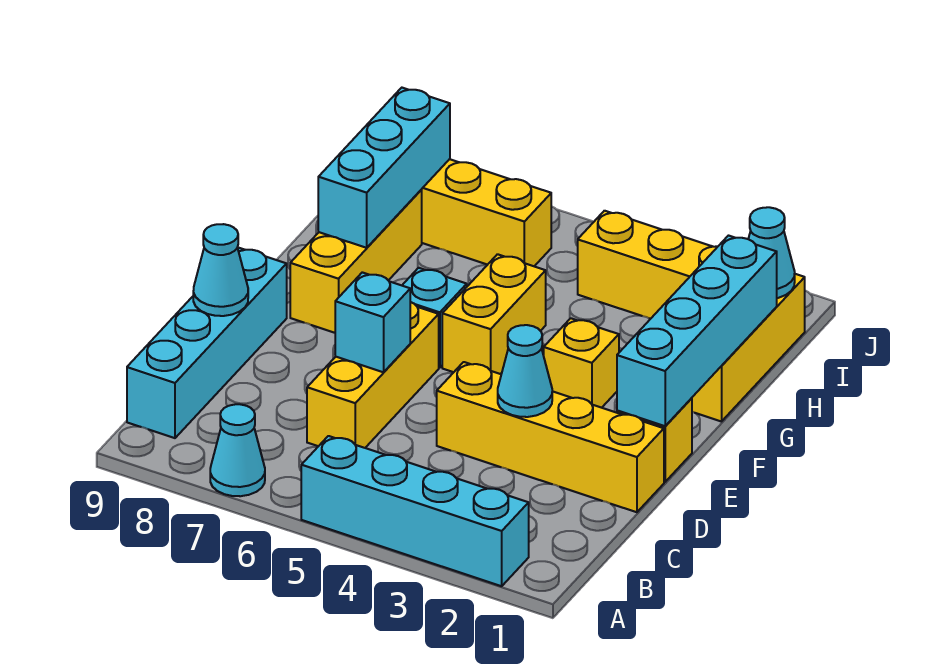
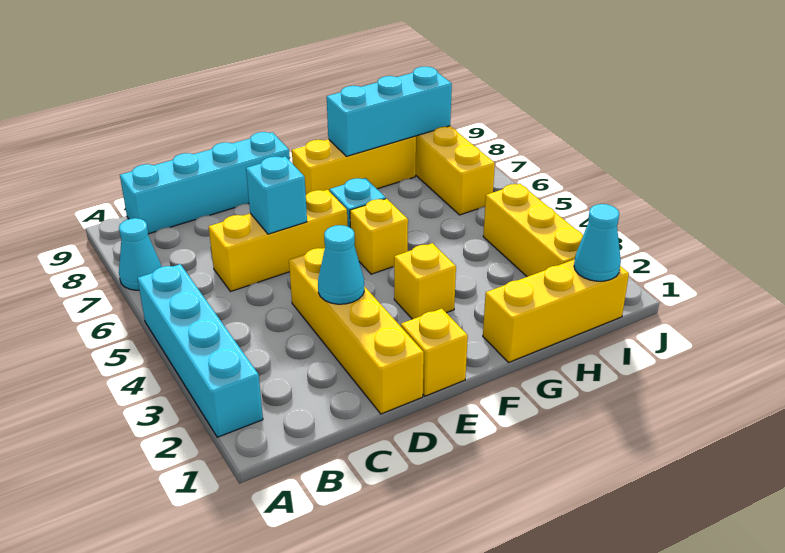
cyan 1x1 cone [193,224,248,316] -> none
cyan 1x4 brick [617,236,777,426] -> none
yellow 1x2 brick [442,254,546,374] -> yellow 1x1 brick [350,199,408,274]

